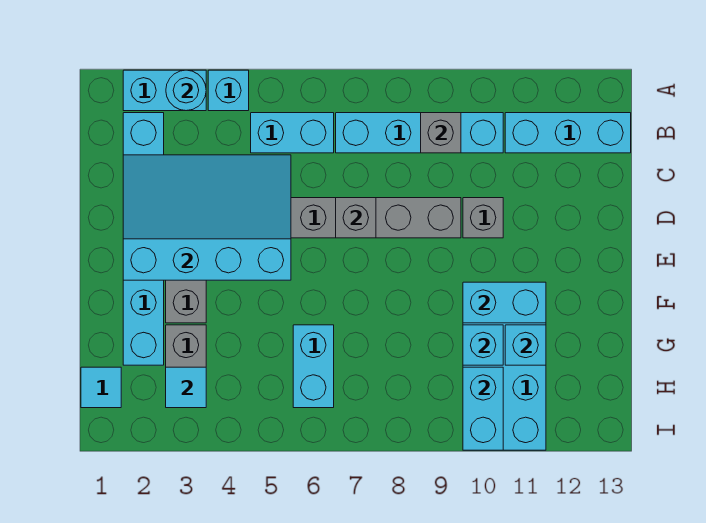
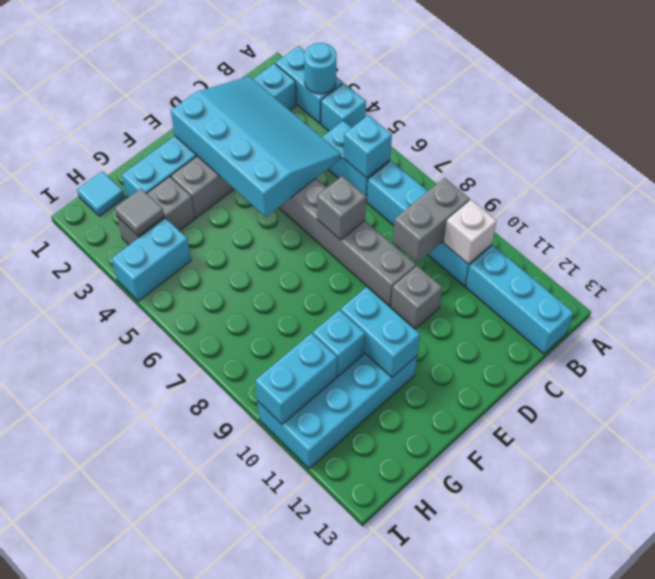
grey 1x1 brick [421,113,461,153] -> grey 1x2 brick [393,178,470,263]
none -> white 1x1 brick [444,200,497,264]
cyan 1x2 brick [293,325,334,408] -> cyan 1x2 brick moved to [111,218,191,301]
cyan 1x1 brick [505,325,546,365] -> cyan 1x1 brick moved to [344,115,392,178]
cyan 1x1 tile [166,367,206,408] -> grey 1x1 tile [115,189,164,236]

